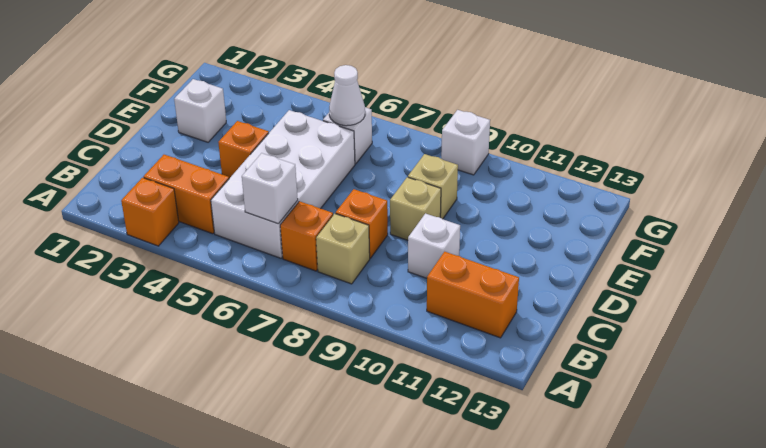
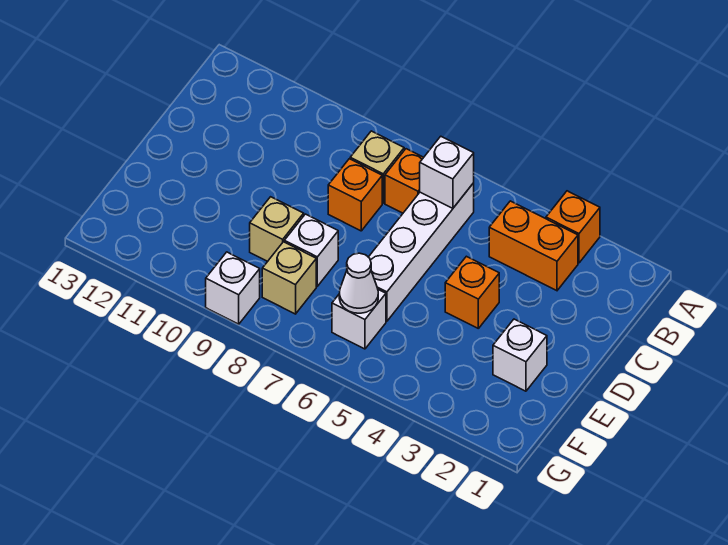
white 2x4 brick [211,110,355,258] -> white 1x4 brick [369,183,474,321]
orange 1x2 brick [427,252,519,338] -> none
white 1x1 brick [408,213,460,278] -> white 1x1 brick moved to [284,214,338,286]
tan 1x1 brick [390,177,441,240] -> tan 1x1 brick moved to [262,242,316,314]

